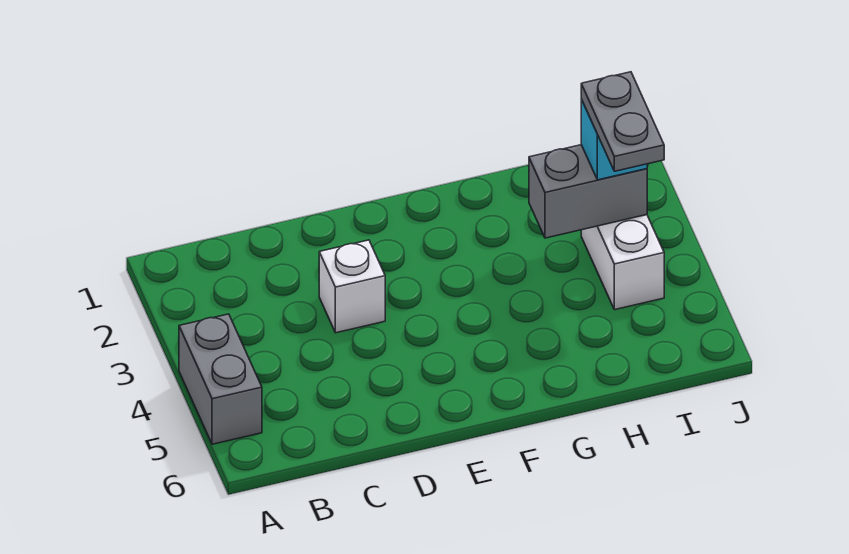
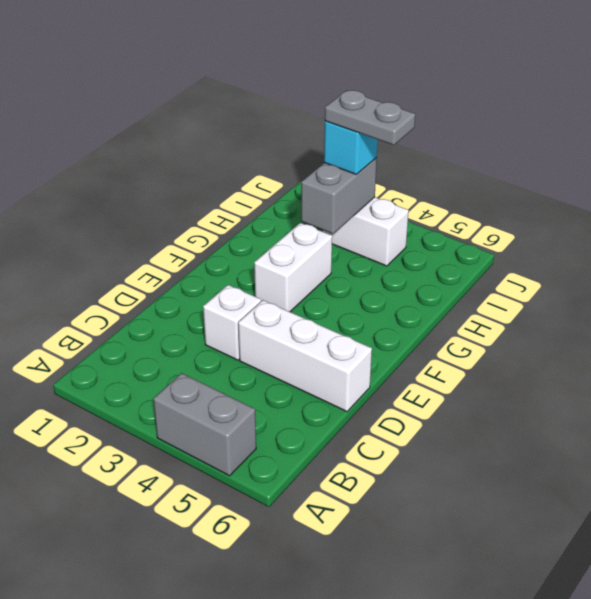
none -> white 1x3 brick [238,300,372,412]
none -> white 1x2 brick [254,223,332,312]

